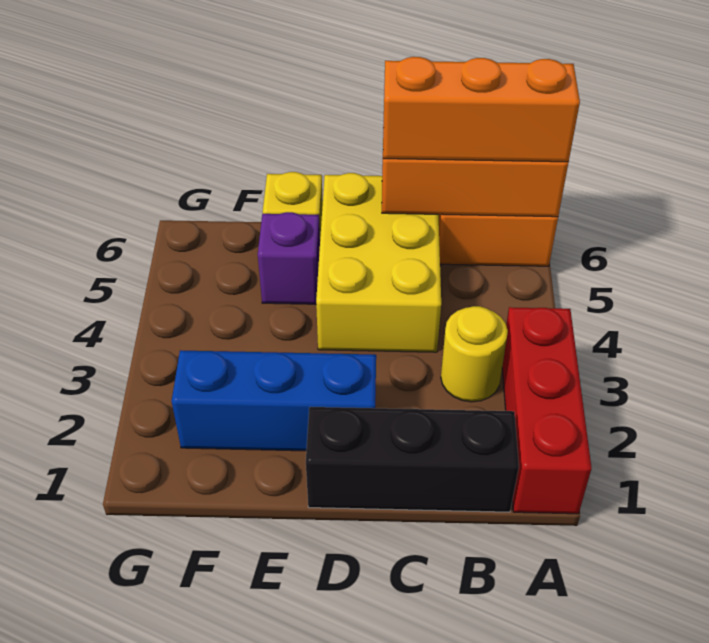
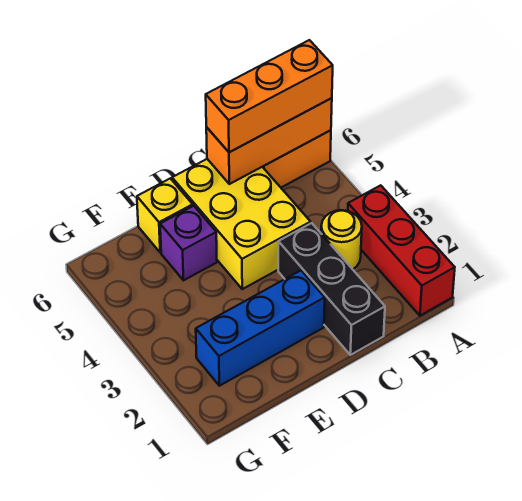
black 1x3 brick [306,407,519,512] -> black 1x3 brick turned to [278,223,385,355]

